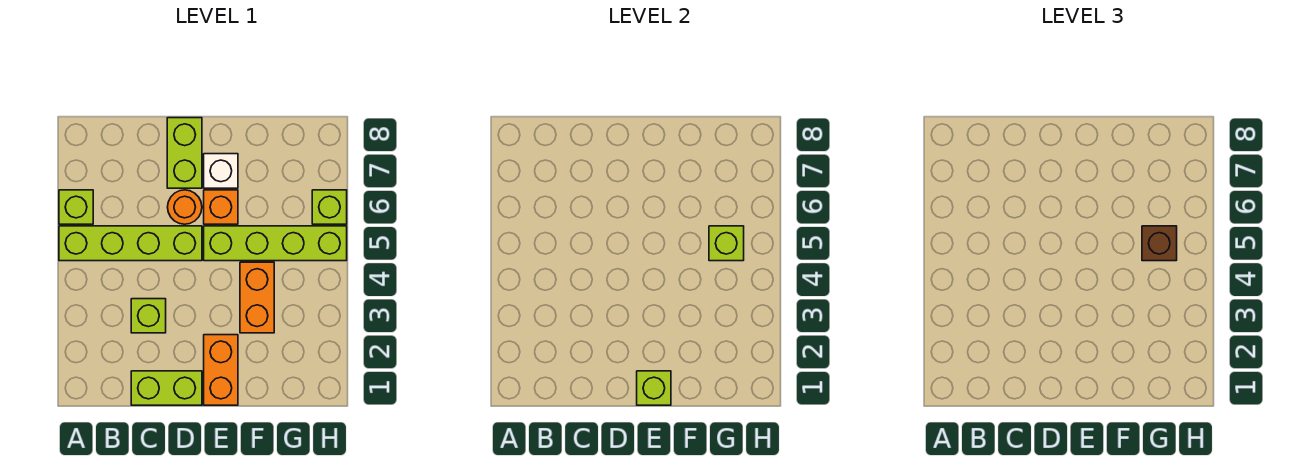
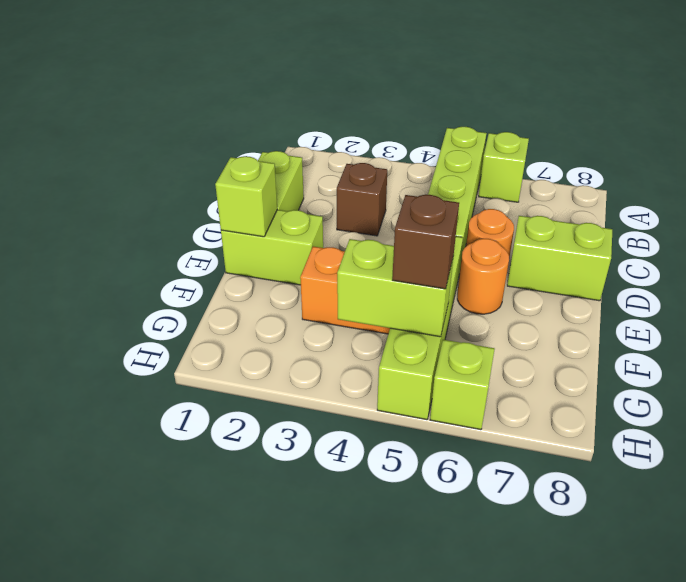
lime 1x1 brick [131,299,166,333] -> brown 1x1 brick [337,163,387,236]
orange 1x2 brick [204,335,238,405] -> lime 1x2 brick [221,210,323,285]
orange 1x1 brick [204,190,238,224] -> orange 1x1 round brick [457,238,509,314]
white 1x1 brick [204,154,238,188] -> none
lime 1x1 brick [709,226,744,261] -> lime 1x2 brick [337,239,453,337]

